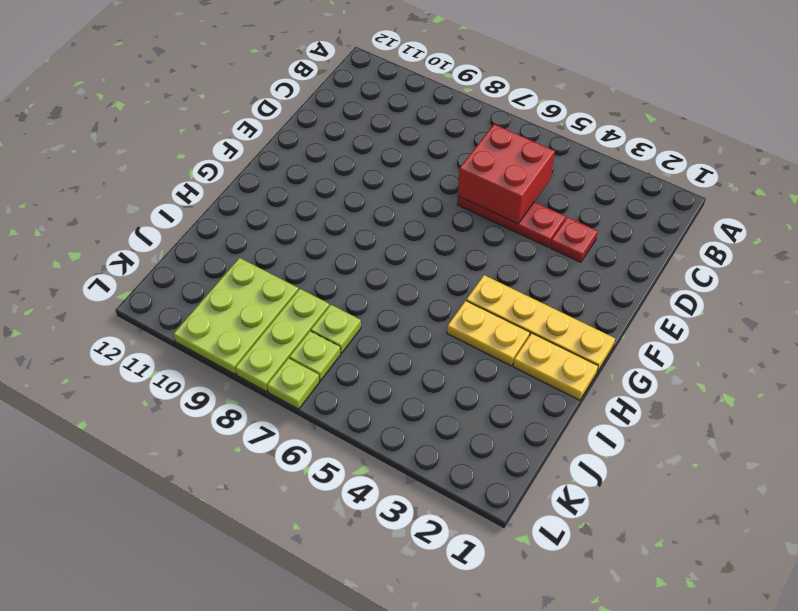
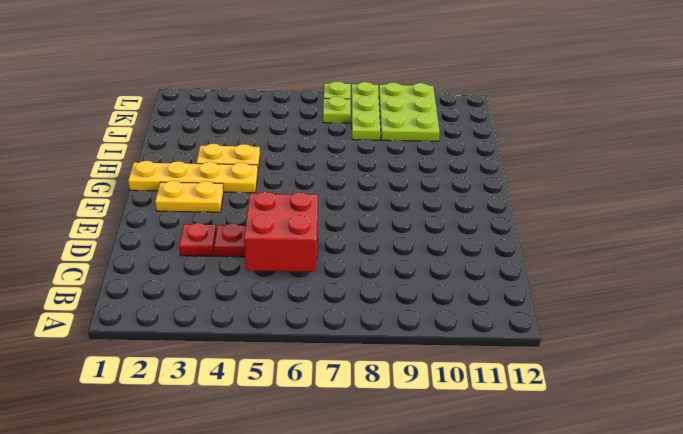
yellow 1x2 plate [513,333,598,400] -> yellow 1x2 plate moved to [155,181,224,212]
lime 1x1 plate [311,305,361,353] -> none

